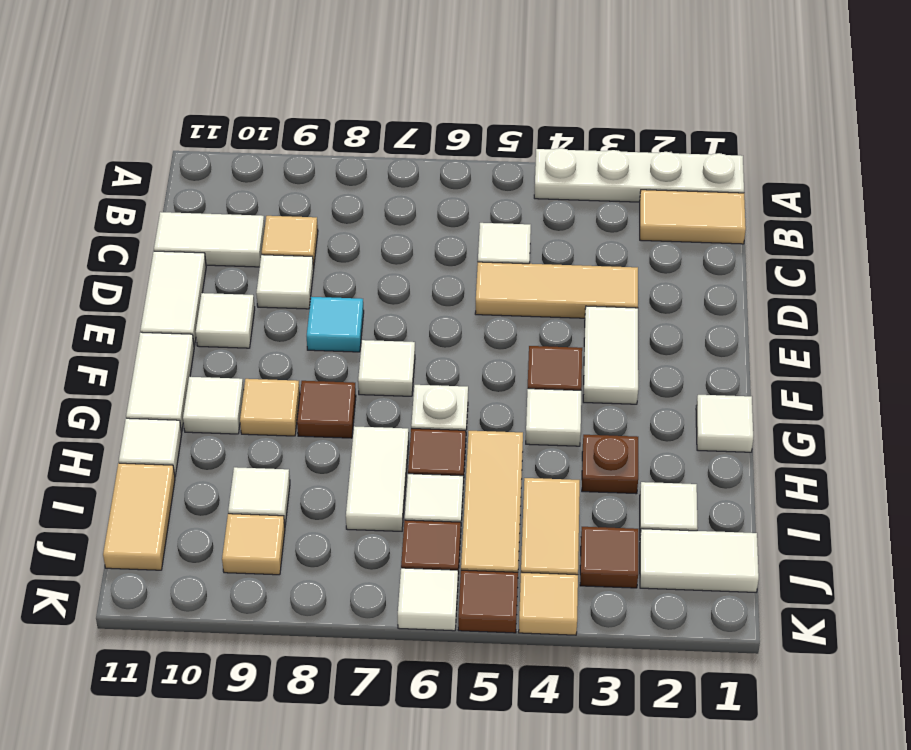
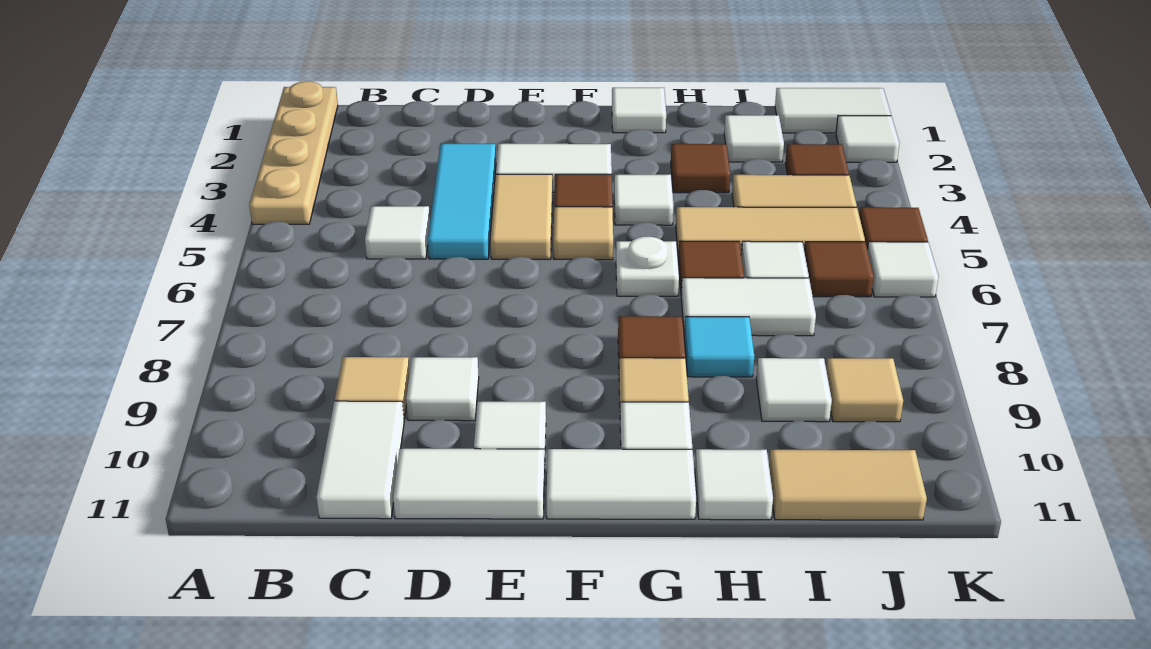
white 1x4 plate [534,148,744,202] -> tan 1x4 plate [249,81,338,224]
tan 1x2 tile [640,190,746,244] -> tan 1x2 tile moved to [491,174,552,259]
tan 1x3 tile [475,262,638,318] -> cyan 1x3 tile [428,144,496,259]
cyan 1x1 tile [307,297,364,352] -> cyan 1x1 tile moved to [684,317,754,377]
white 1x1 tile [358,340,415,396] -> white 1x1 tile moved to [836,116,900,162]
brown 1x1 plate [582,435,638,494] -> brown 1x1 tile [671,144,730,193]
white 1x2 tile [640,529,759,592] -> white 1x2 tile turned to [775,88,891,133]
tan 1x1 tile [519,572,578,635] -> tan 1x1 tile moved to [553,207,613,260]

